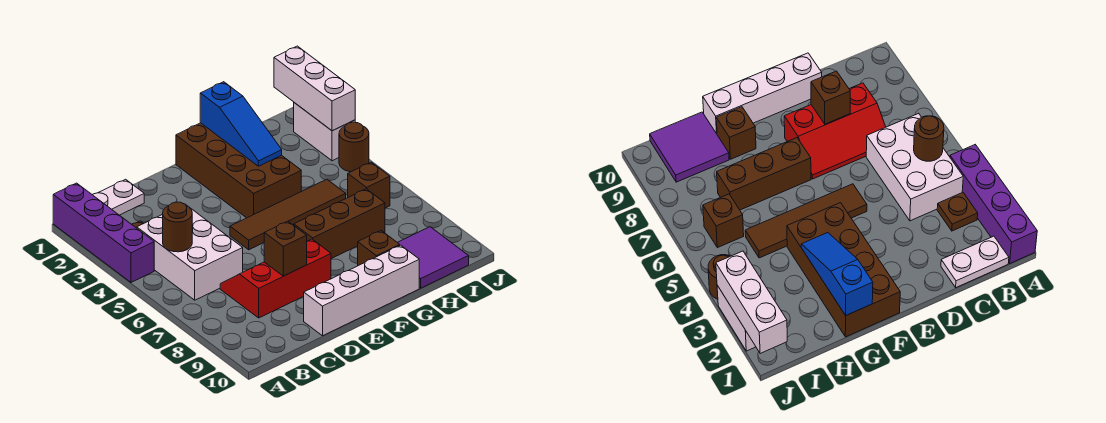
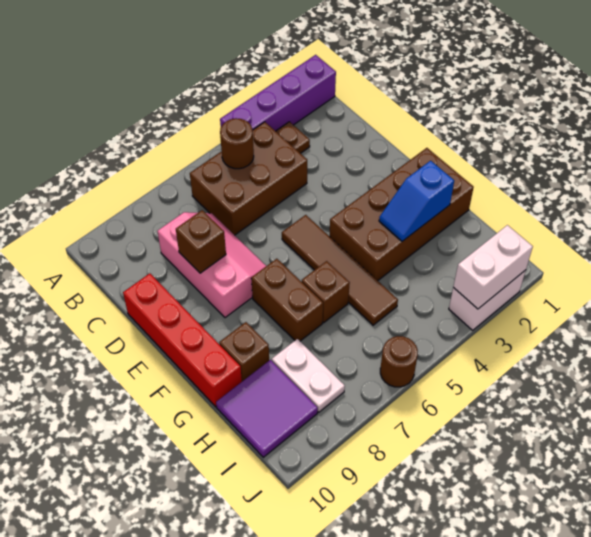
white 1x2 plate [92,179,144,215] -> white 1x2 plate moved to [272,339,345,412]
white 2x3 brick [137,204,243,300] -> brown 2x3 brick [190,122,307,235]
red 2x3 slope [220,239,331,318] -> pink 2x3 slope [157,212,266,318]
white 1x4 brick [304,245,419,336] -> red 1x4 brick [123,273,242,407]
brown 1x3 brick [294,189,385,259] -> brown 1x2 brick [251,259,323,341]
blue 1x3 slope [200,82,282,166] -> blue 1x2 slope [379,161,454,241]
brown 1x1 brick [348,162,390,208] -> brown 1x1 brick moved to [302,261,350,323]
white 1x3 brick [274,46,355,131] -> white 1x2 brick [453,225,533,309]
brown 1x1 round brick [339,122,369,172] -> brown 1x1 round brick moved to [380,336,418,387]

